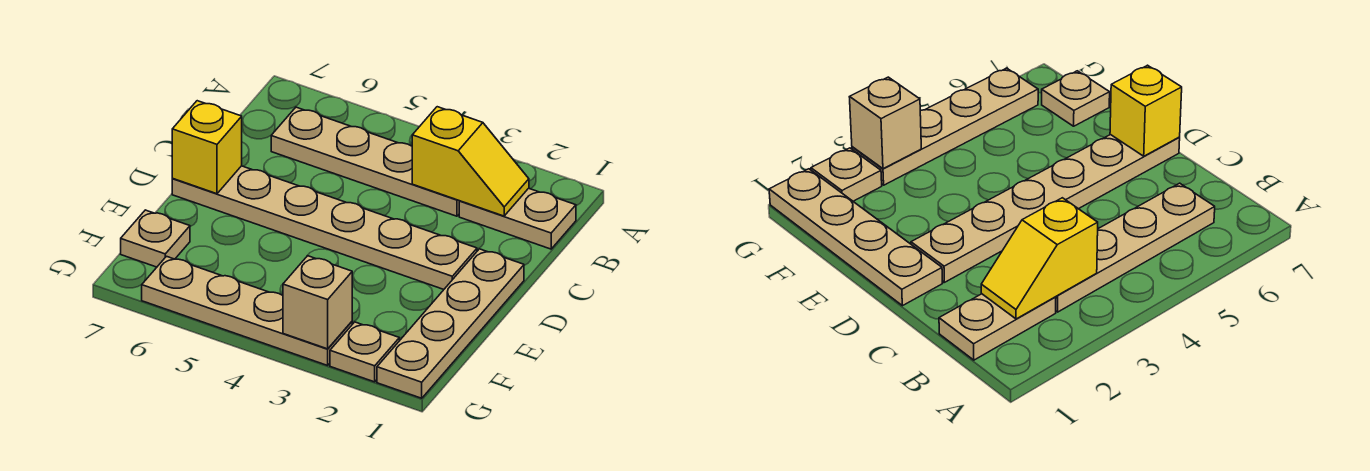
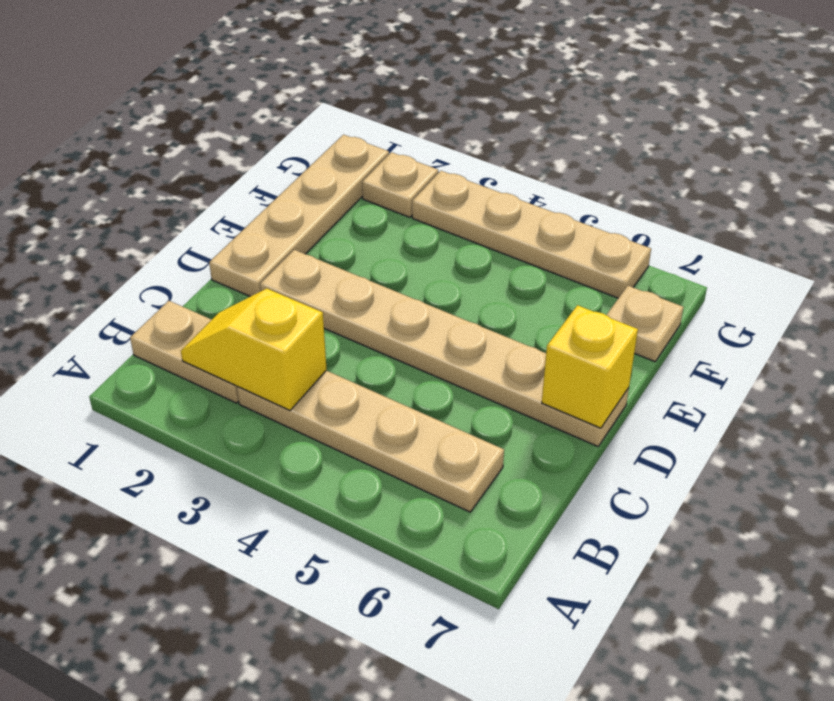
tan 1x1 brick [283,256,352,349] -> none

